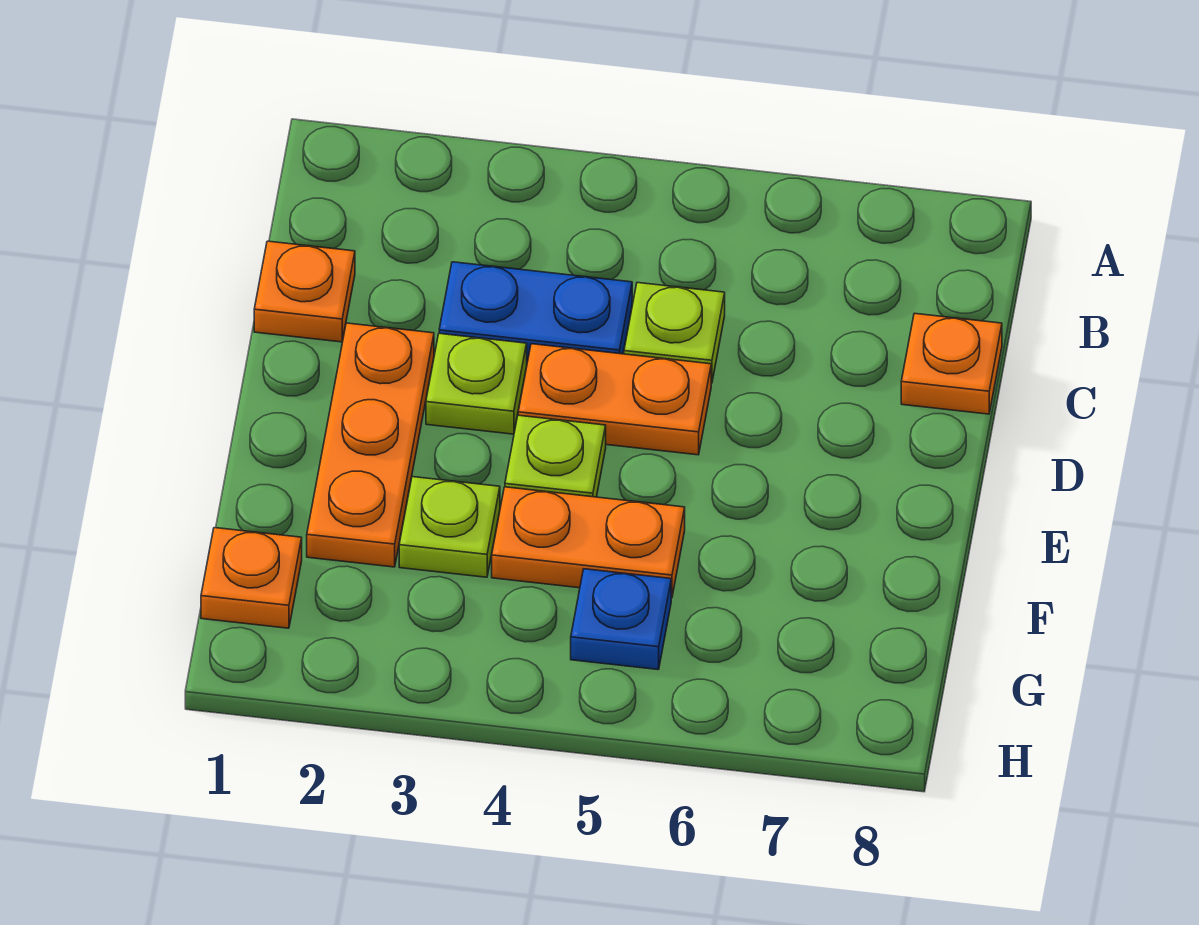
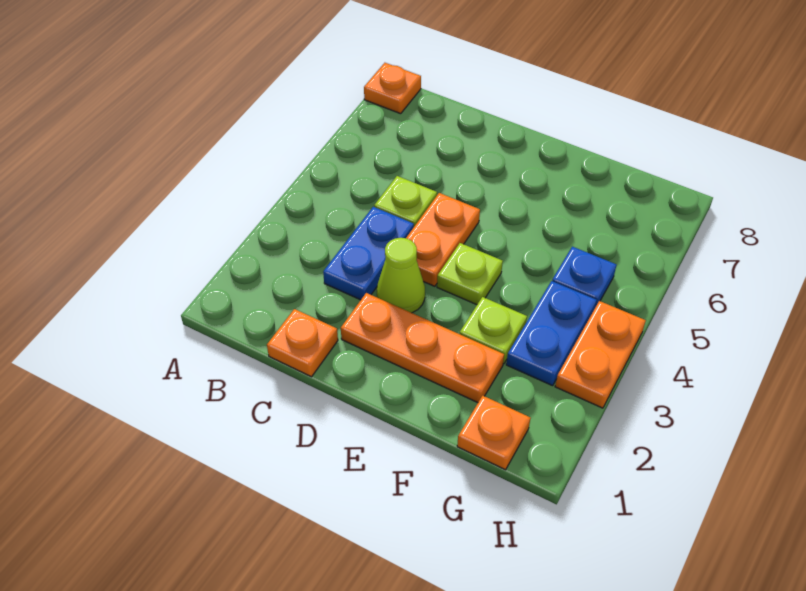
orange 1x1 plate [901,313,1002,414] -> orange 1x1 plate moved to [364,63,421,114]
lime 1x1 plate [426,333,527,434] -> lime 1x1 cone [377,238,425,313]
orange 1x2 plate [492,487,685,598] -> orange 1x2 plate moved to [555,301,646,408]
none -> blue 1x2 plate [506,281,597,386]

